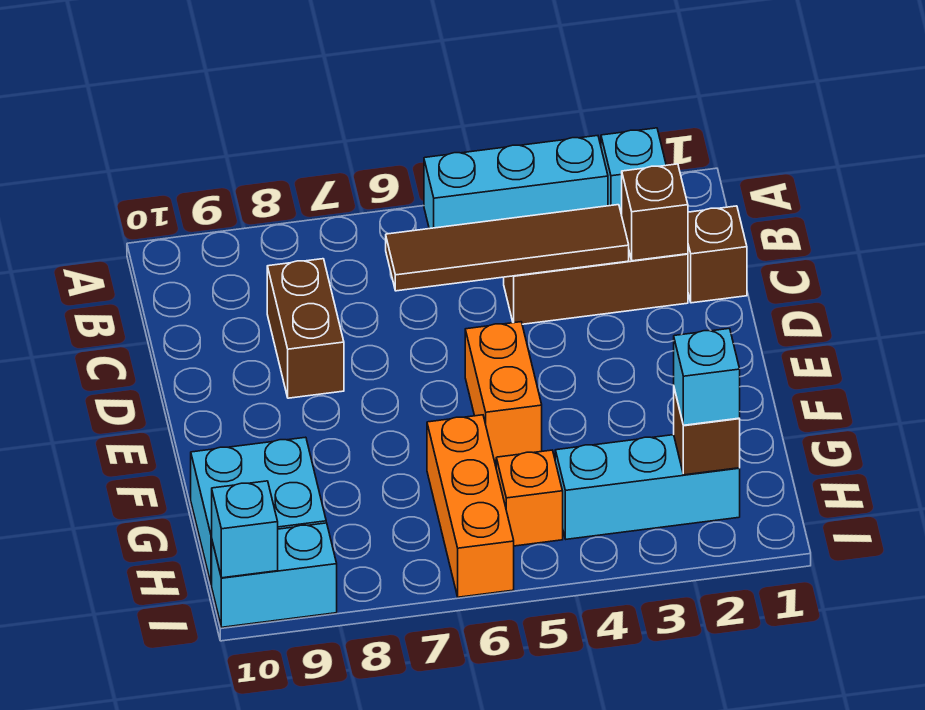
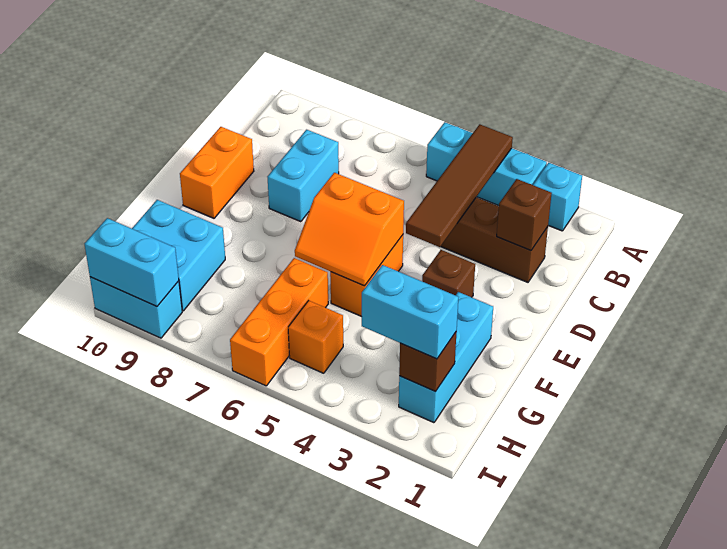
brown 1x1 brick [688,206,747,303] -> brown 1x1 brick moved to [422,250,475,297]
brown 1x4 tile [386,205,629,291] -> brown 1x4 tile turned to [406,124,513,247]
brown 1x2 brick [267,259,344,398] -> cyan 1x2 brick [268,130,339,222]
none -> orange 1x2 brick [180,127,254,218]
none -> orange 2x2 slope [295,173,404,286]
cyan 1x3 brick [555,435,740,539] -> cyan 1x3 brick turned to [399,292,493,423]
cyan 1x1 brick [674,329,740,425] -> cyan 1x2 brick [362,265,459,359]
cyan 1x1 brick [212,481,278,578] -> cyan 1x2 brick [85,218,179,306]

